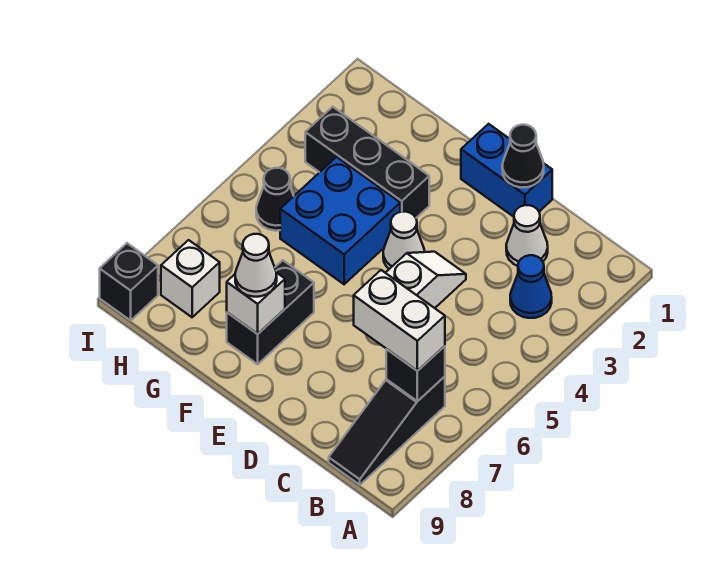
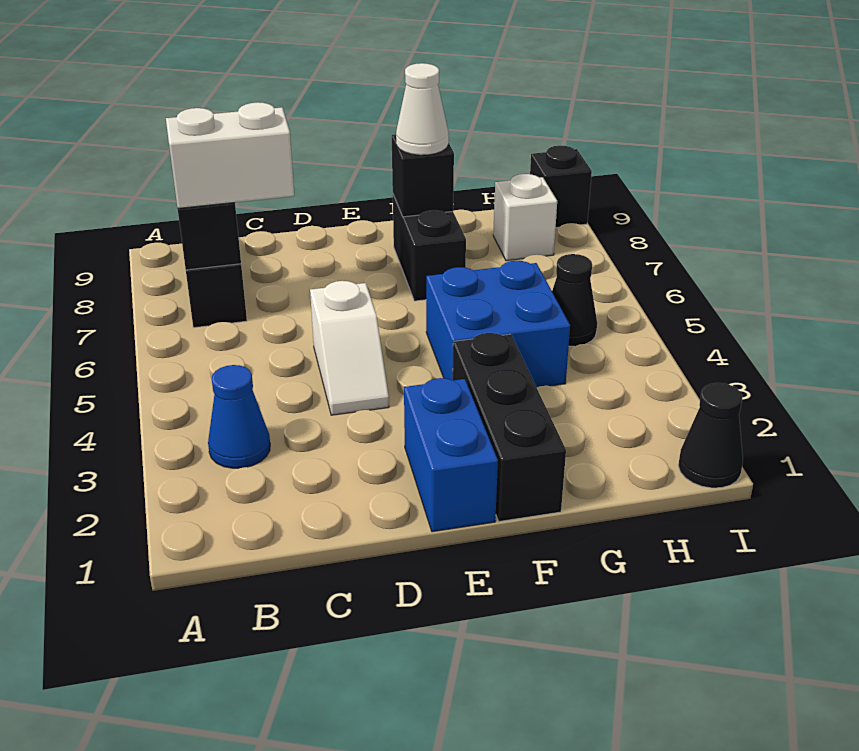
white 1x1 cone [506,205,548,266] -> none
blue 1x2 brick [461,124,552,217] -> blue 1x2 brick turned to [404,378,498,532]
black 1x1 cone [502,125,544,188] -> black 1x1 cone moved to [678,383,743,488]
white 1x1 cone [383,212,424,269] -> none
black 1x3 brick [305,107,429,218] -> black 1x3 brick turned to [453,333,566,521]
white 1x1 brick [227,273,285,334] -> black 1x1 brick [392,135,454,217]

